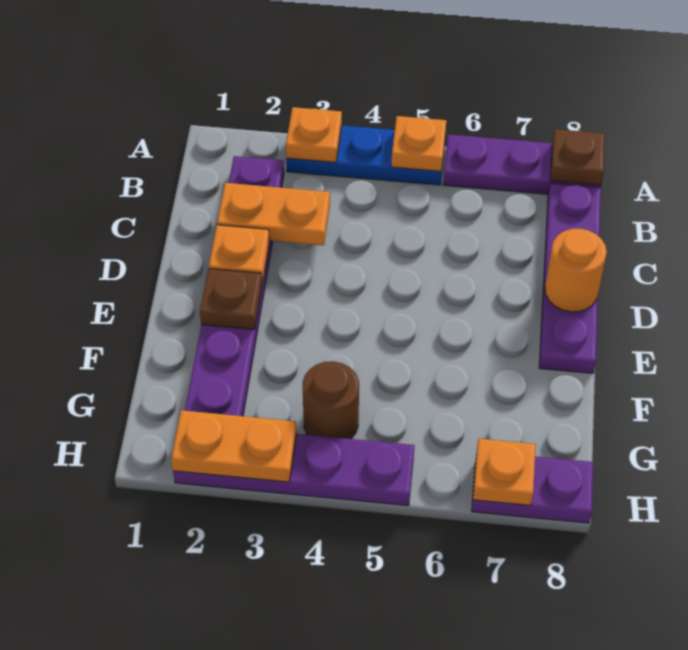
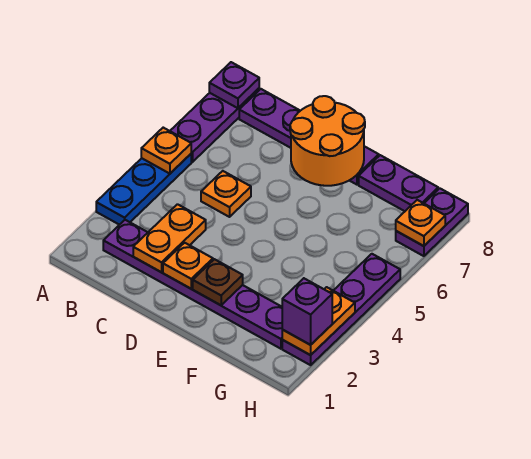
orange 1x1 plate [286,107,342,162] -> orange 1x1 plate moved to [201,171,251,217]
brown 1x1 plate [550,129,605,185] -> purple 1x1 plate [209,62,259,108]
orange 1x1 round brick [545,229,607,312] -> orange 2x2 round brick [290,96,365,186]
none -> purple 1x2 plate [359,155,438,211]
brown 1x1 round brick [302,361,359,439] -> none
none -> purple 1x1 brick [282,278,332,345]

